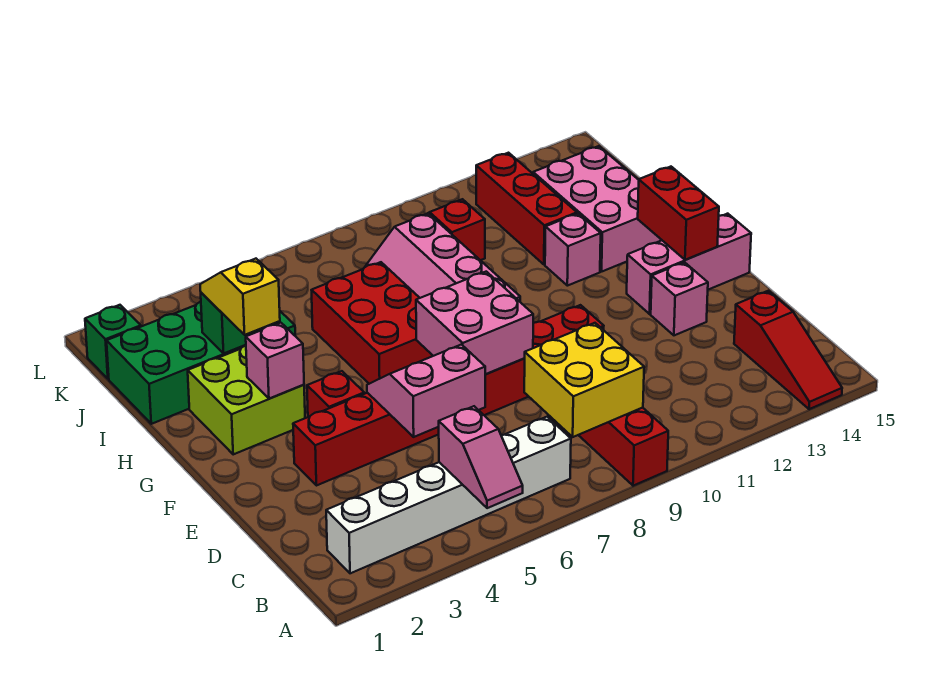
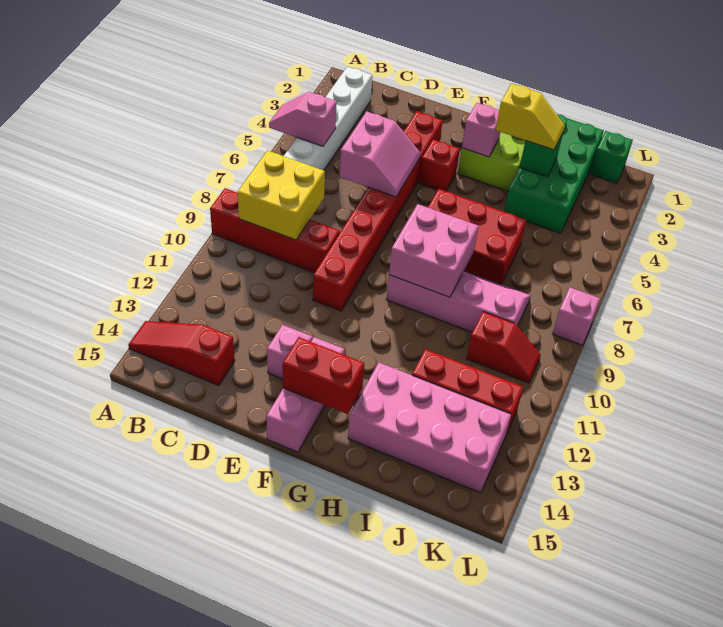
pink 2x2 brick [416,272,533,374] -> pink 2x2 brick moved to [389,204,478,297]
pink 1x1 brick [545,214,601,286] -> pink 1x1 brick moved to [553,288,600,345]
pink 2x3 brick [533,146,661,272] -> pink 2x4 brick [348,363,511,493]

